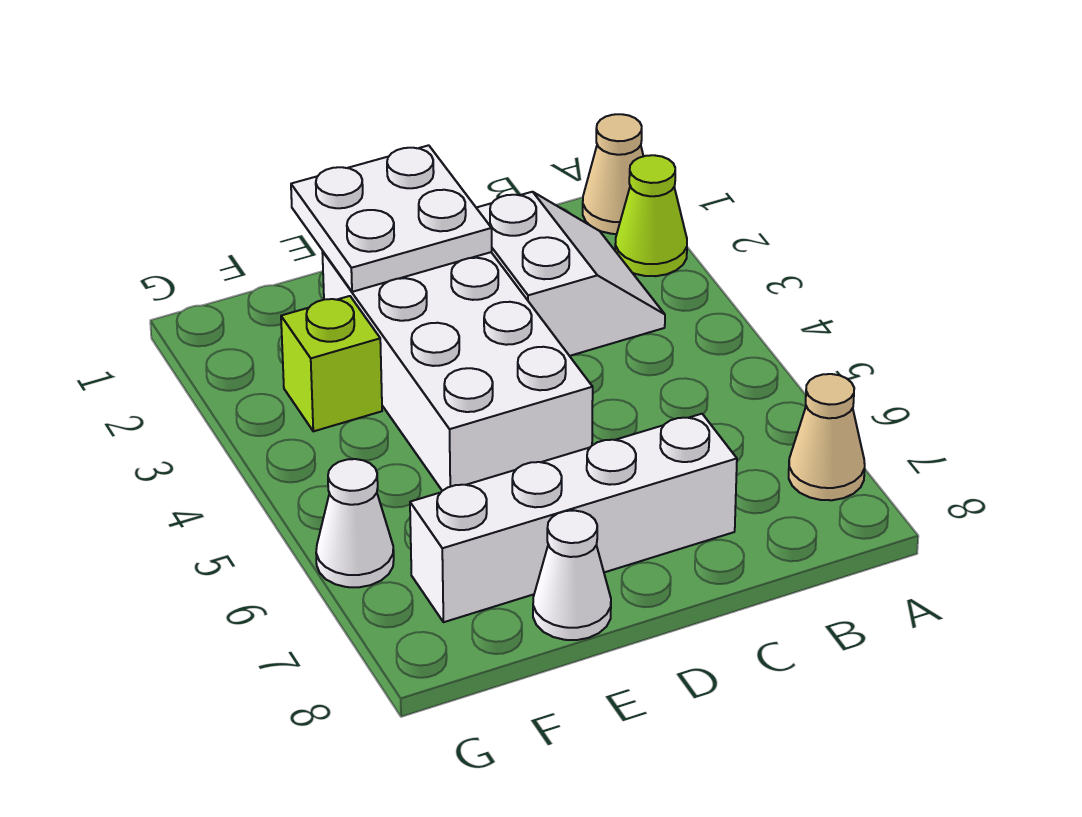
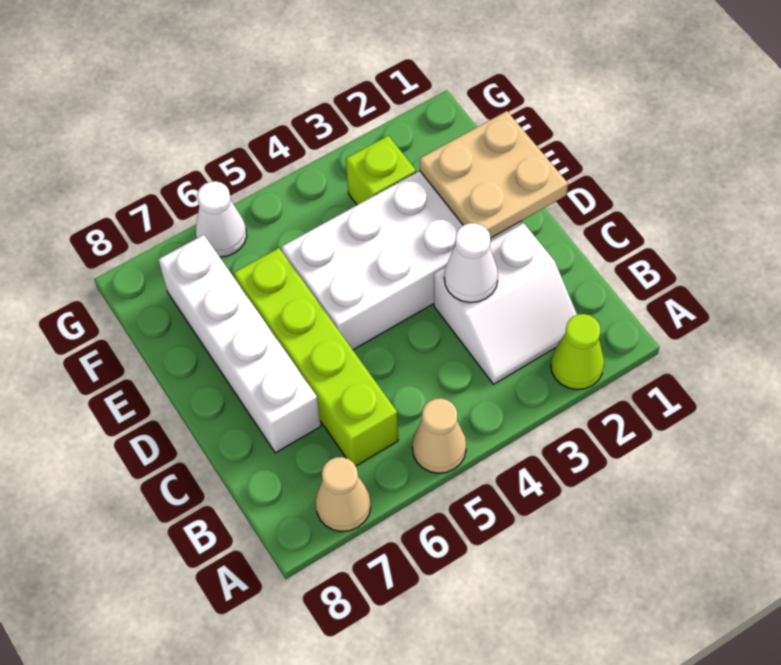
tan 1x1 cone [583,114,643,234] -> tan 1x1 cone moved to [412,398,466,473]
none -> lime 1x4 brick [234,248,398,466]
white 2x2 plate [291,145,492,292] -> tan 2x2 plate [420,111,568,238]
white 1x1 cone [533,510,611,640] -> white 1x1 cone moved to [444,223,498,303]

